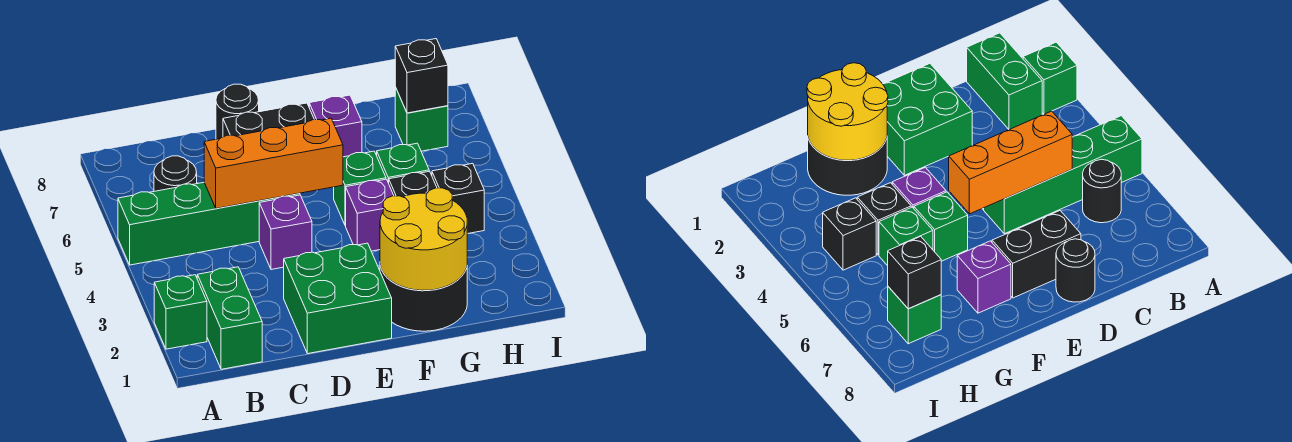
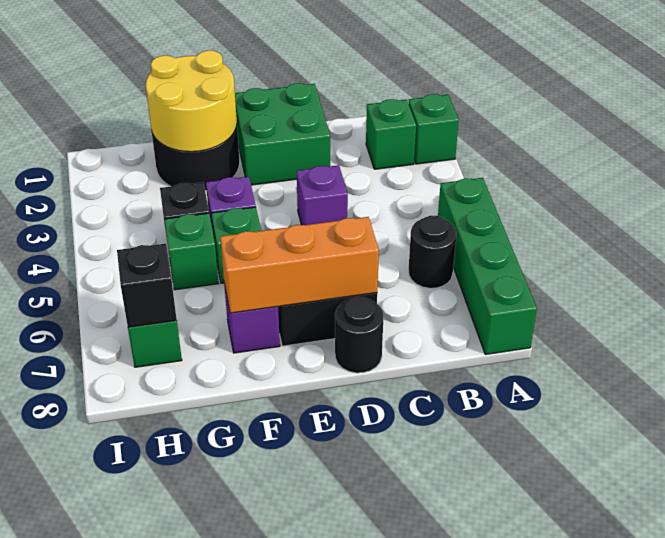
green 1x4 brick [118,182,300,265] -> green 1x4 brick turned to [438,178,537,355]
green 1x2 brick [197,267,262,369] -> green 1x1 brick [366,99,416,169]
orange 1x3 brick [204,118,343,208] -> orange 1x3 brick moved to [220,217,379,313]
black 1x1 brick [432,164,484,234] -> none

